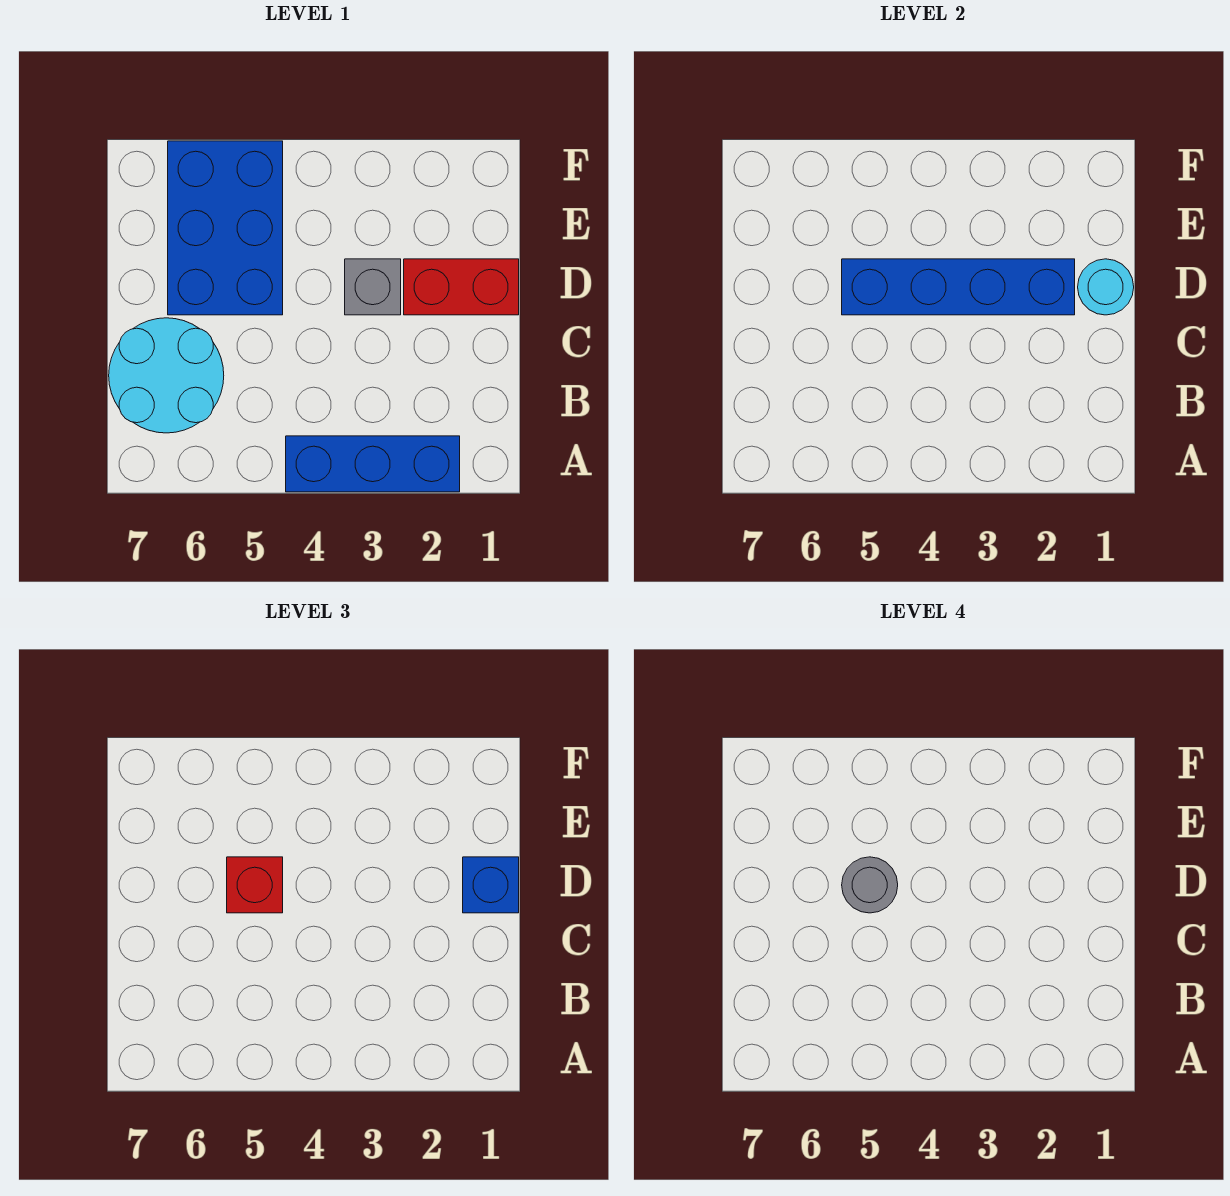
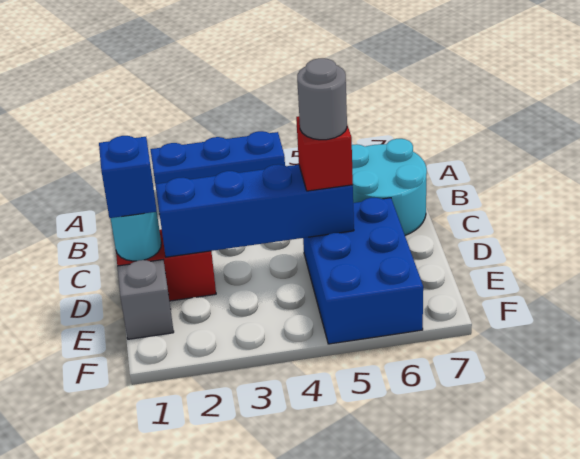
grey 1x1 brick [345,259,401,315] -> grey 1x1 brick moved to [117,260,174,339]

